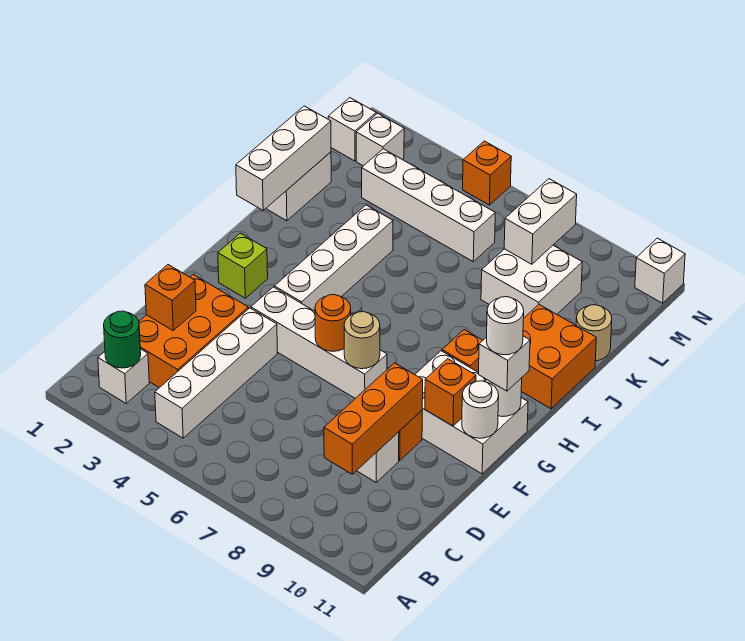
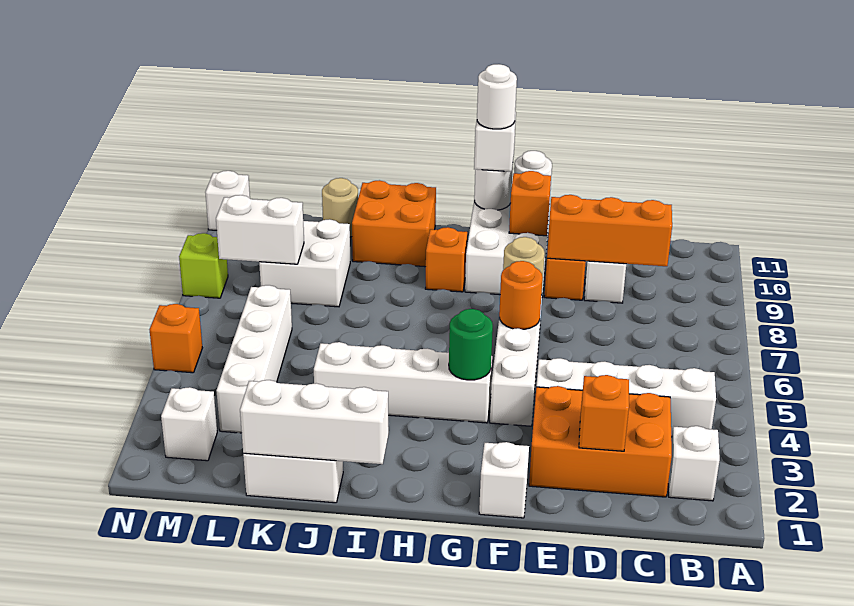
green 1x1 round brick [104,311,141,368] -> green 1x1 round brick moved to [449,309,493,380]
lime 1x1 brick [218,233,268,298] -> lime 1x1 brick moved to [179,233,228,298]
white 1x1 brick [328,98,376,161] -> white 1x1 brick moved to [479,442,529,518]

